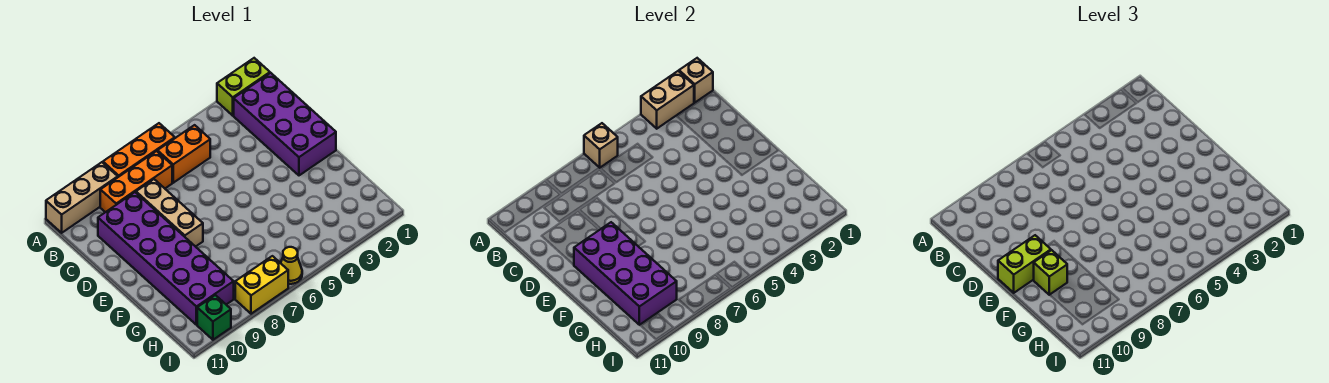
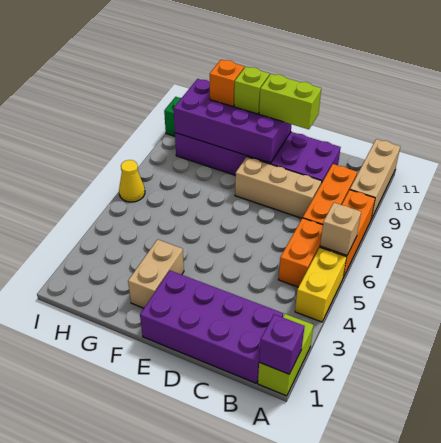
tan 1x1 brick [679,58,713,102] -> purple 1x1 brick [259,314,305,374]
tan 1x2 brick [641,71,694,129] -> tan 1x2 brick moved to [128,239,184,308]
lime 1x2 brick [998,235,1051,293] -> lime 1x2 brick turned to [259,74,321,129]
none -> orange 1x1 brick [210,60,244,106]
yellow 1x2 brick [235,256,288,314] -> yellow 1x2 brick moved to [295,247,347,322]

